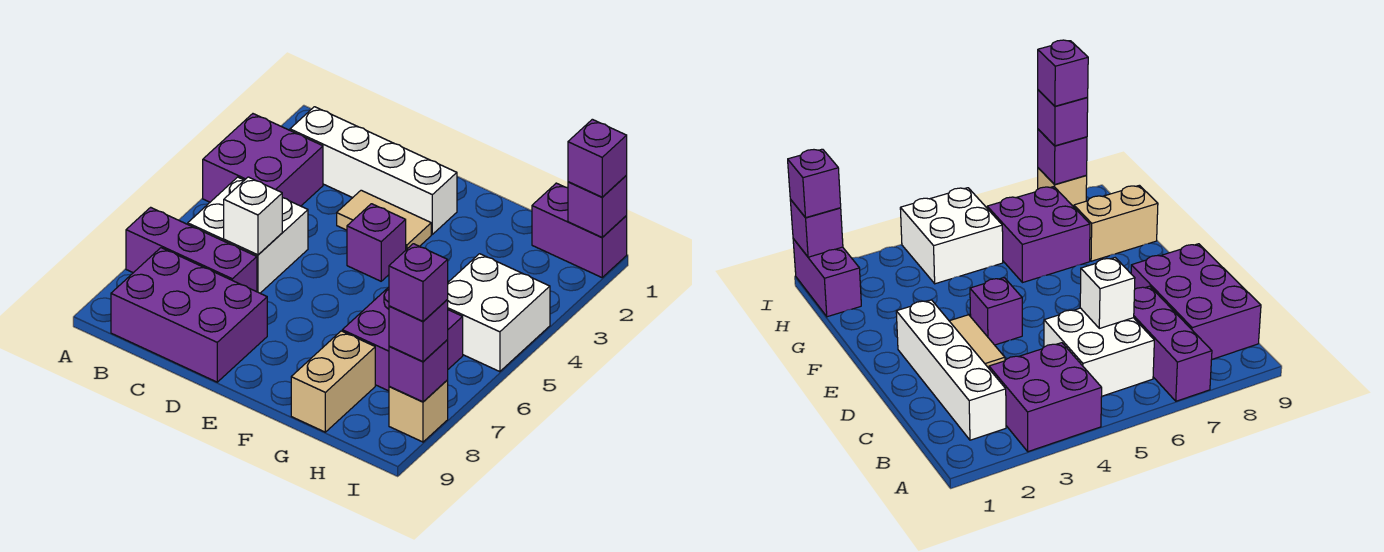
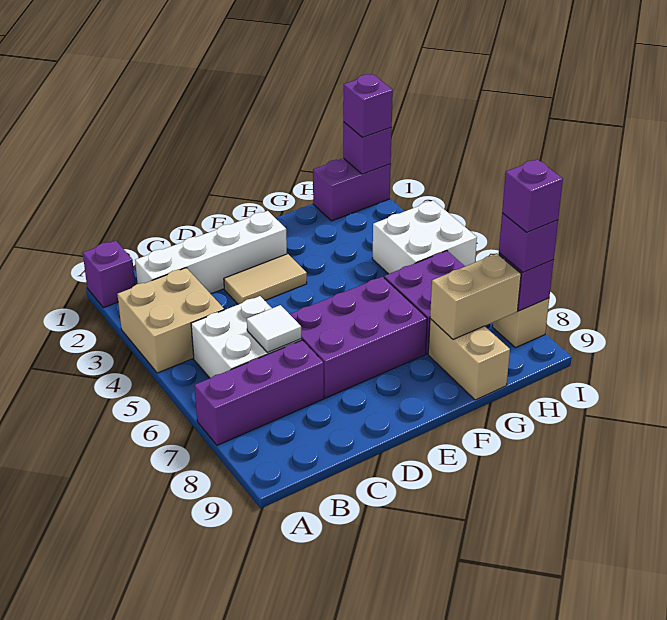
purple 2x2 brick [203,114,323,206] -> tan 2x2 brick [117,268,224,373]
purple 2x3 brick [111,248,267,382] -> purple 2x3 brick moved to [290,277,427,398]
white 1x1 brick [224,177,282,255] -> white 1x1 tile [247,305,301,352]
purple 1x1 brick [347,204,406,281] -> purple 1x1 brick moved to [83,241,135,308]
none -> tan 1x2 brick [430,254,521,339]

